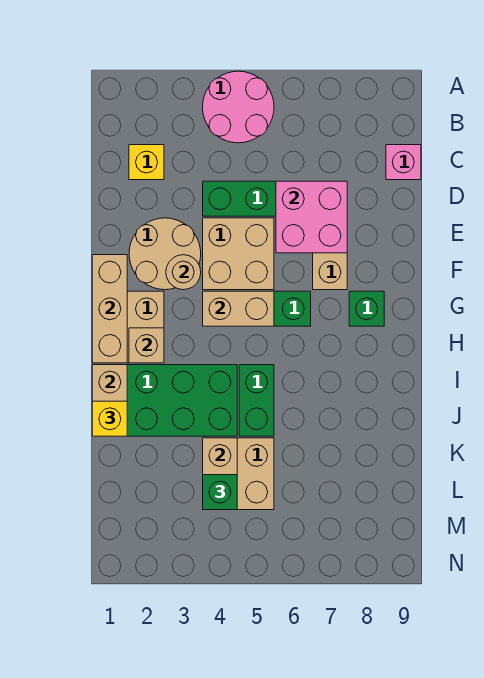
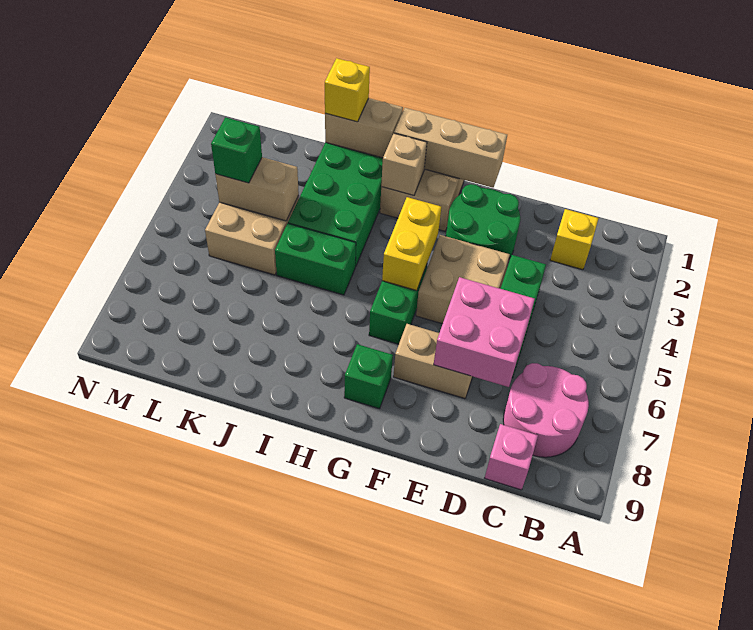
pink 2x2 round brick [203,71,274,143] -> pink 2x2 round brick moved to [503,363,589,457]
tan 2x2 round brick [129,218,201,290] -> green 2x2 round brick [446,184,520,258]
tan 1x1 round brick [166,255,201,290] -> none
tan 1x2 brick [203,291,274,326] -> yellow 1x2 brick [382,197,441,291]

